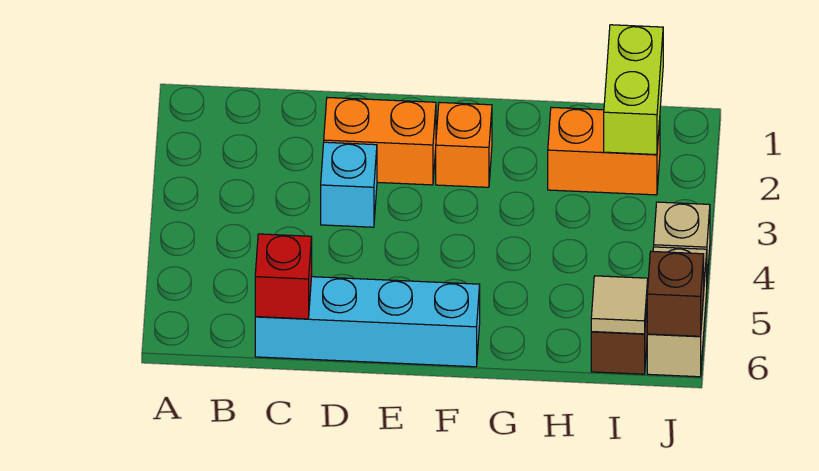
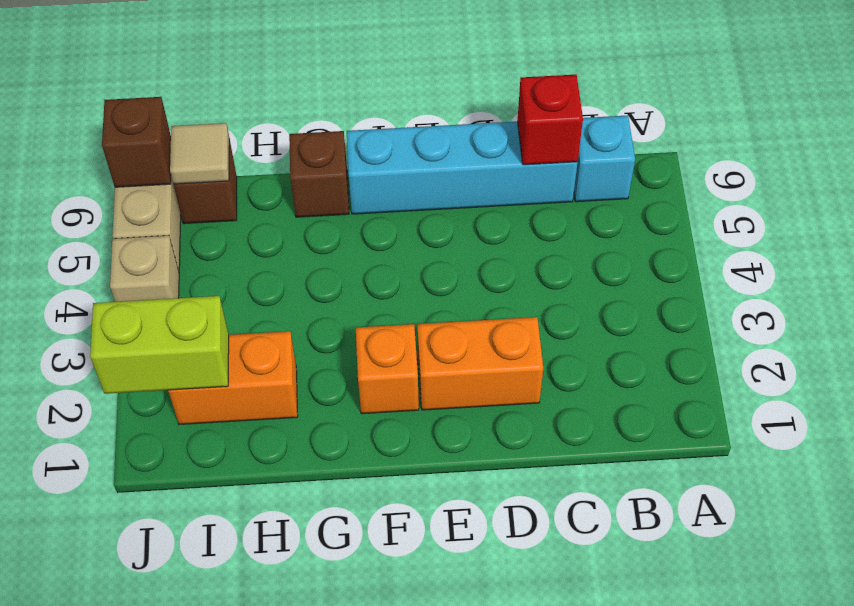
cyan 1x1 brick [321,142,377,227] -> cyan 1x1 brick moved to [574,115,635,202]
none -> brown 1x1 brick [289,131,349,217]
lime 1x2 brick [604,25,663,155] -> lime 1x2 brick turned to [90,296,229,394]

